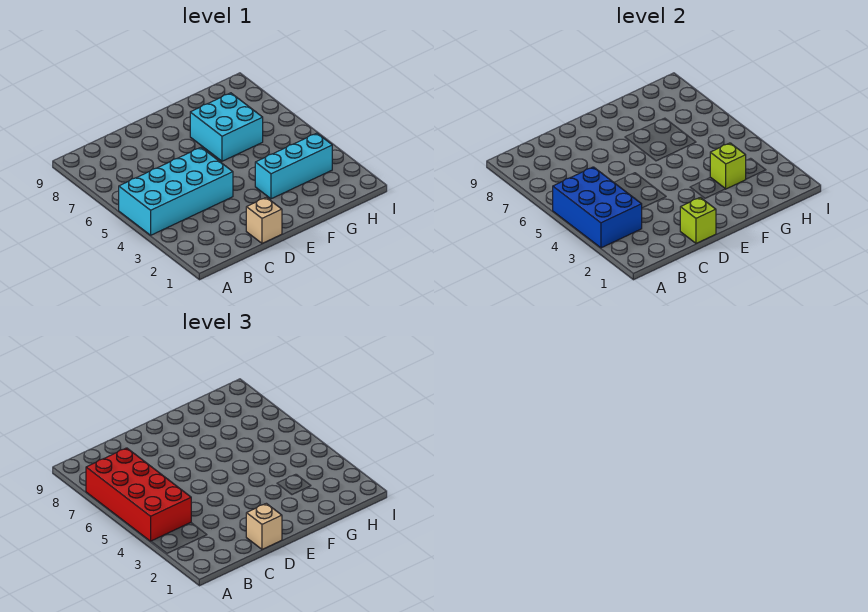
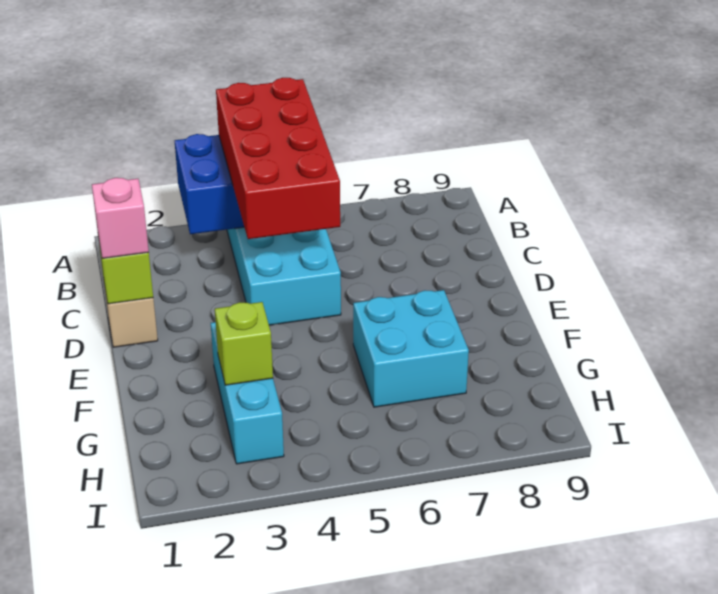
red 2x4 brick [86,448,191,541] -> red 2x4 brick turned to [216,78,340,239]
tan 1x1 brick [246,503,282,549] -> pink 1x1 brick [92,178,149,259]

